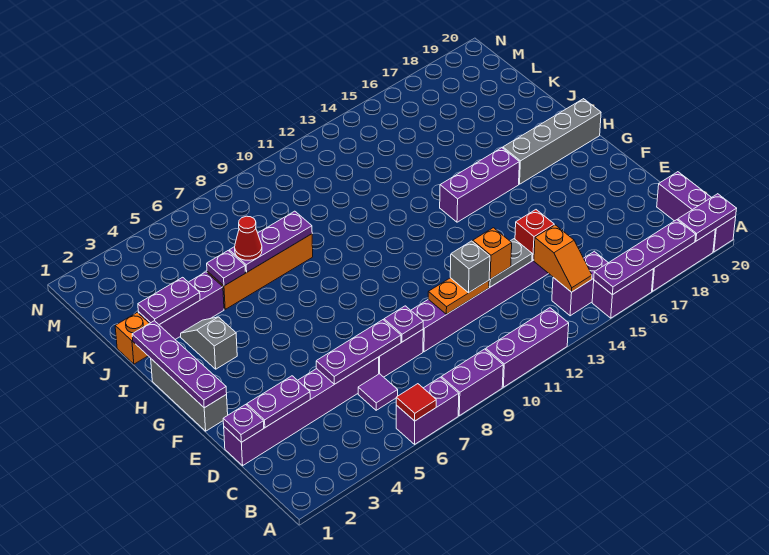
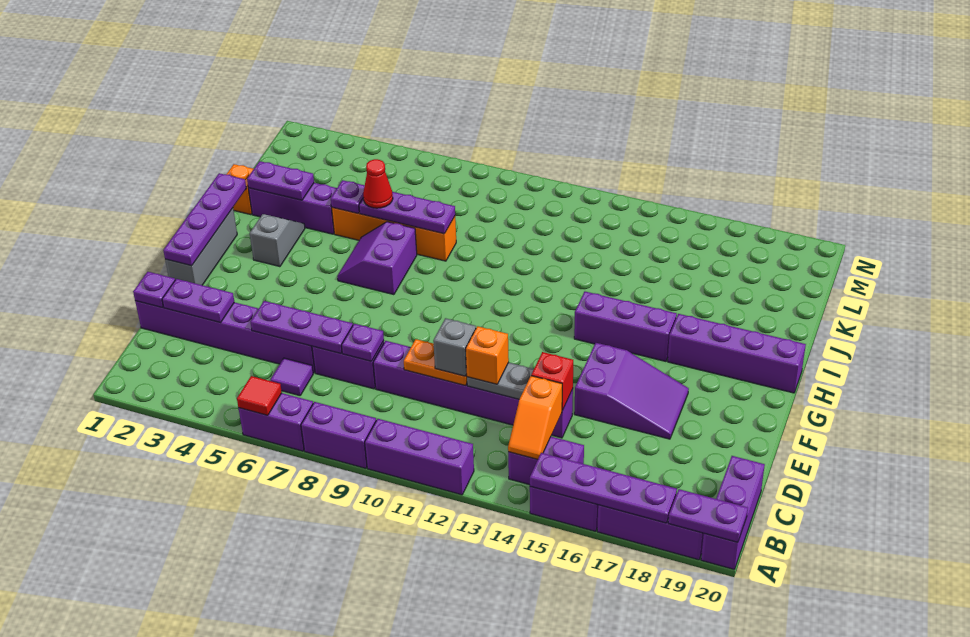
none -> purple 2x3 slope [574,343,689,439]
none -> purple 2x2 slope [337,222,417,295]
grey 1x4 brick [503,99,601,184] -> purple 1x4 brick [668,314,806,393]

